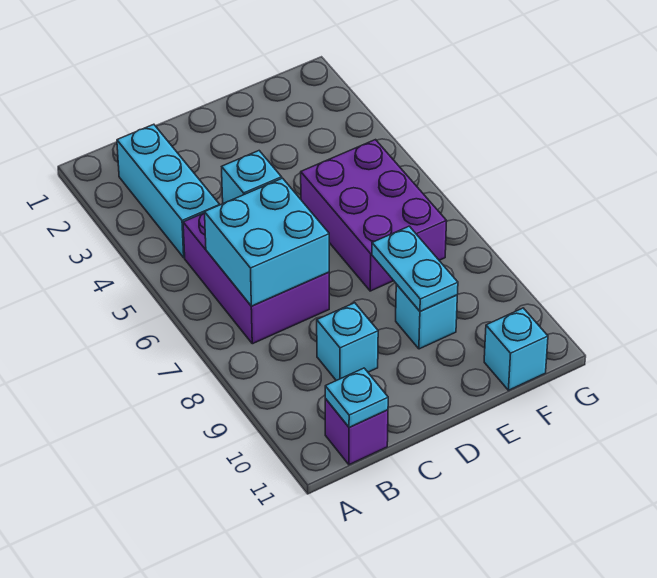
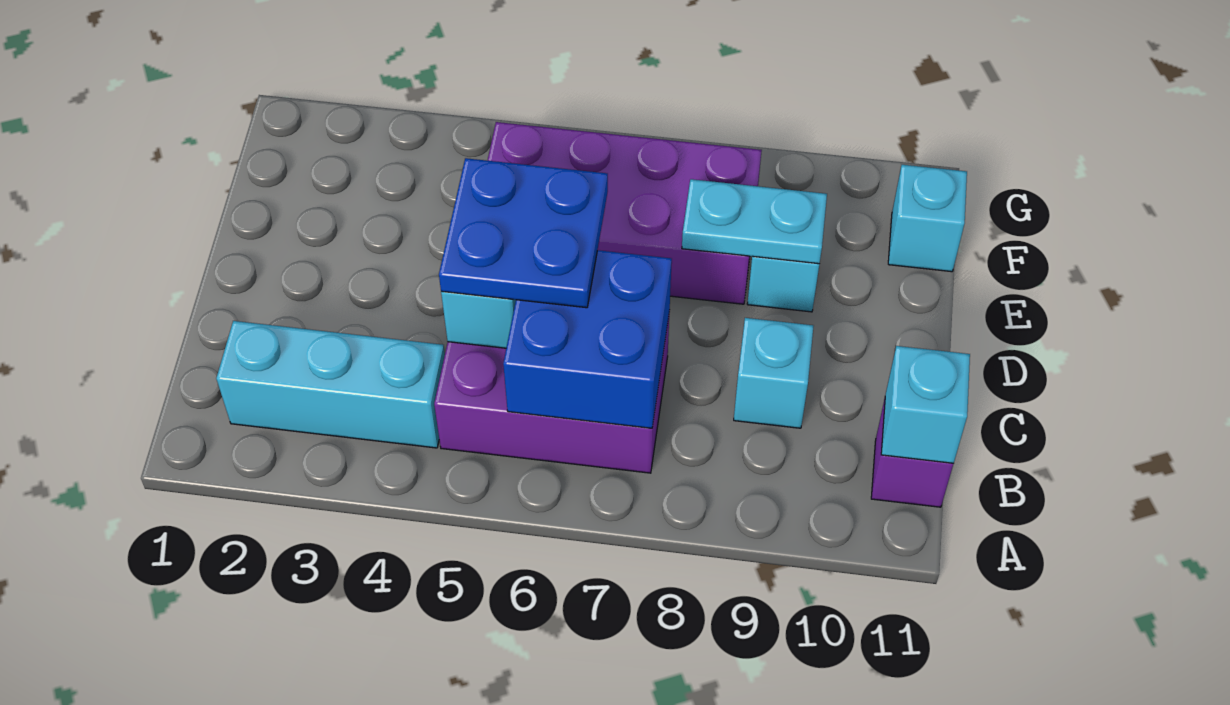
cyan 2x2 brick [205,178,329,306] -> blue 2x2 brick [503,250,672,428]
cyan 1x1 plate [325,368,388,428] -> cyan 1x1 brick [881,346,970,463]
none -> blue 2x2 plate [439,158,608,308]
purple 2x3 brick [301,140,447,291] -> purple 2x4 brick [487,122,762,304]

